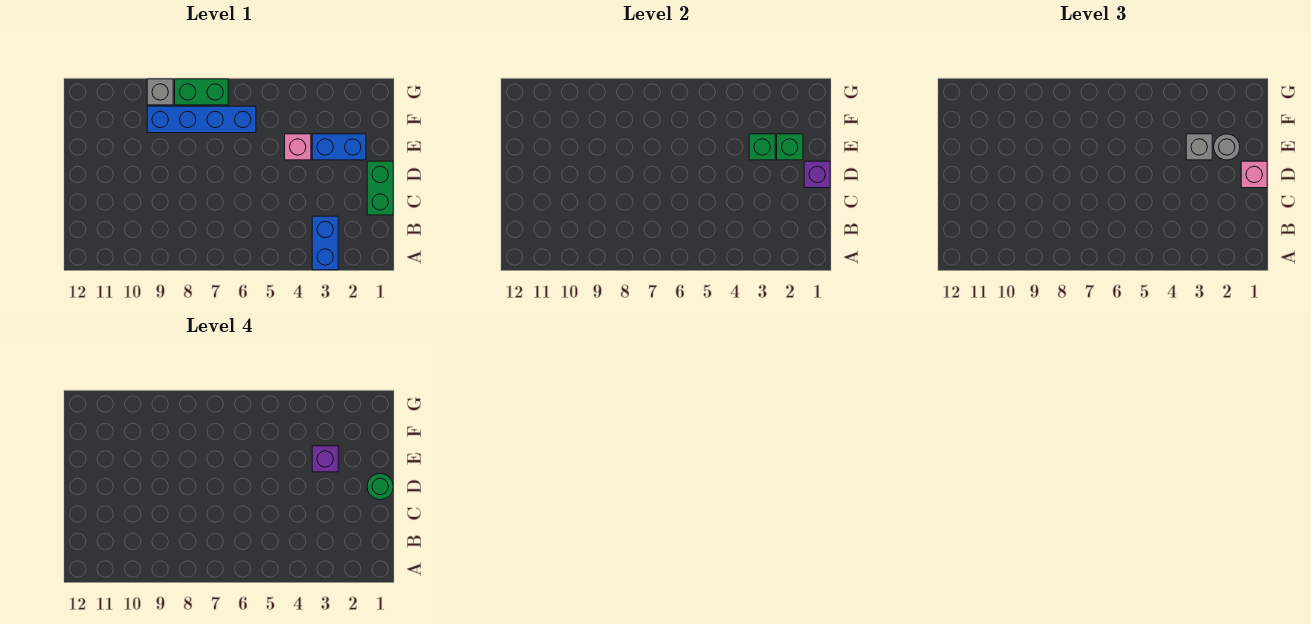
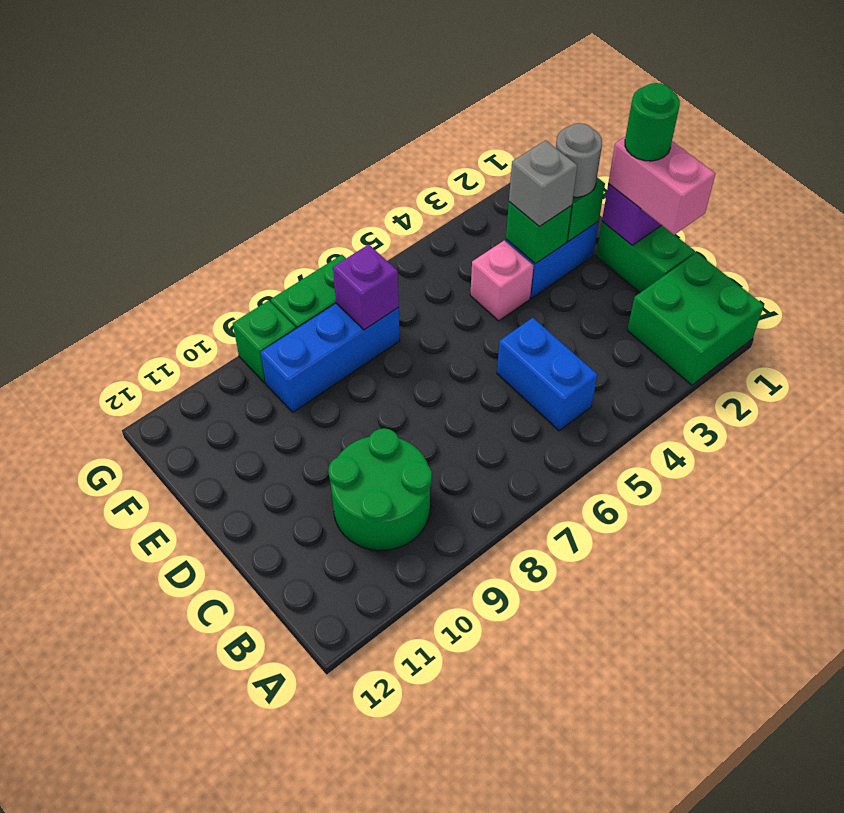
none -> green 2x2 brick [627,252,764,385]
blue 1x2 brick [312,216,338,270] -> blue 1x2 brick moved to [497,318,597,431]
none -> green 2x2 round brick [328,428,432,550]
pink 1x1 brick [1241,161,1267,188] -> pink 1x2 brick [608,136,715,235]
purple 1x1 brick [312,446,338,472] -> purple 1x1 brick moved to [333,244,399,330]
blue 1x4 brick [147,106,256,133] -> blue 1x3 brick [261,304,400,412]
grey 1x1 brick [147,79,173,105] -> green 1x1 brick [233,300,296,383]

